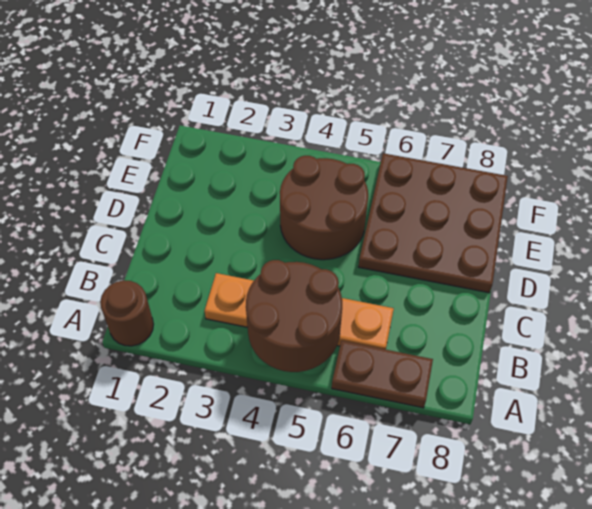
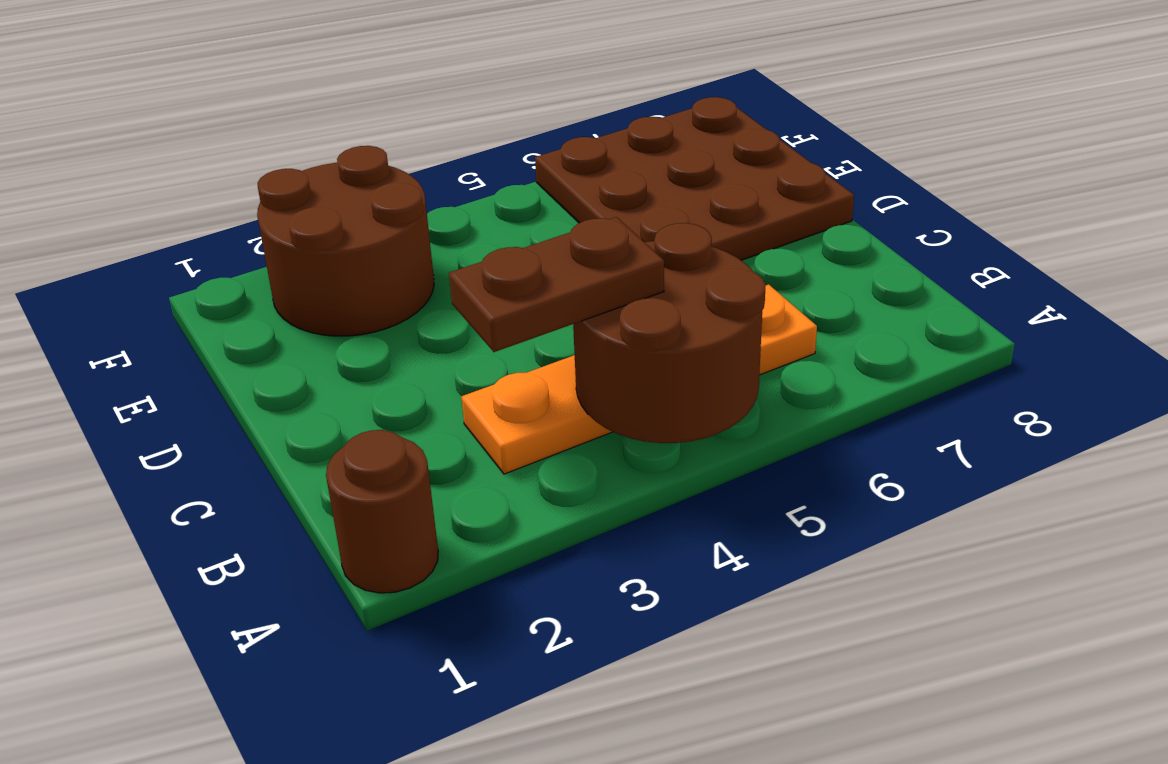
brown 1x2 plate [332,341,433,408] -> brown 1x2 plate moved to [449,217,664,352]
brown 2x2 round brick [280,156,368,260] -> brown 2x2 round brick moved to [257,146,434,336]

